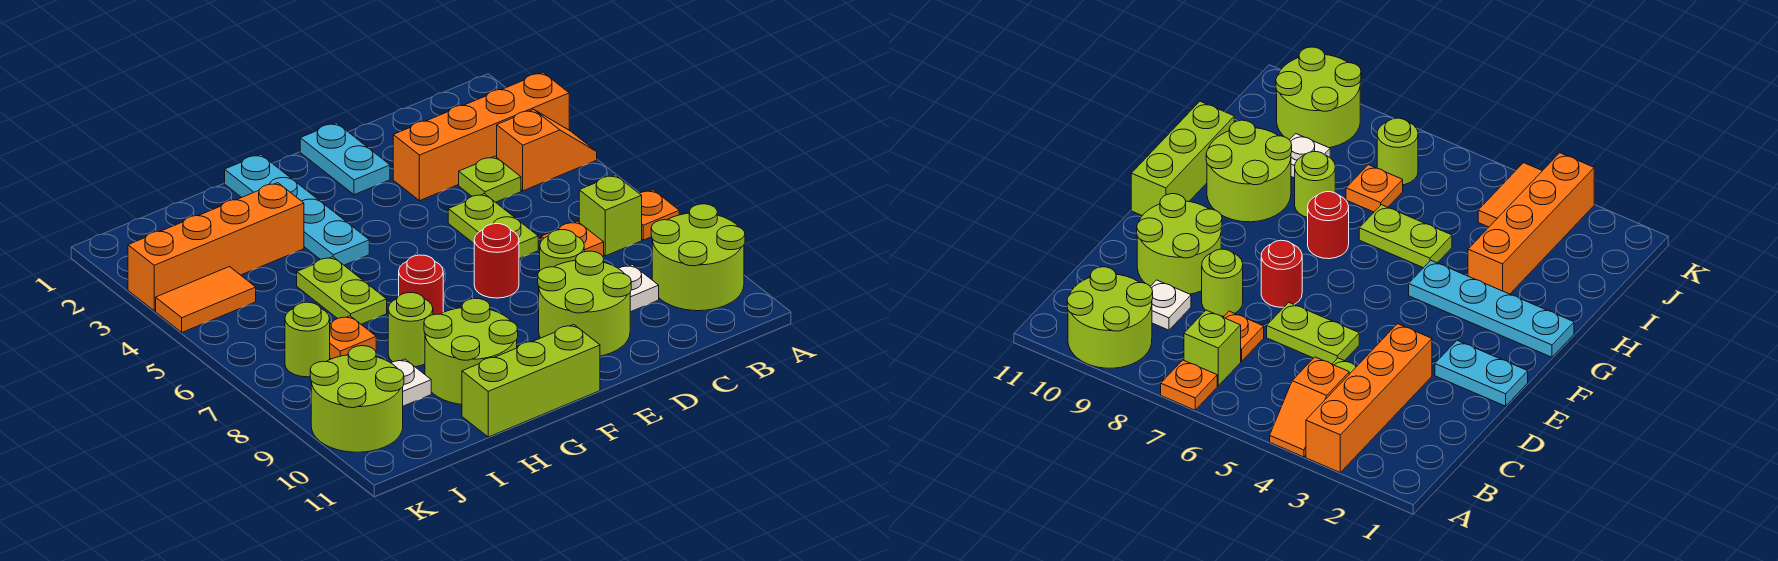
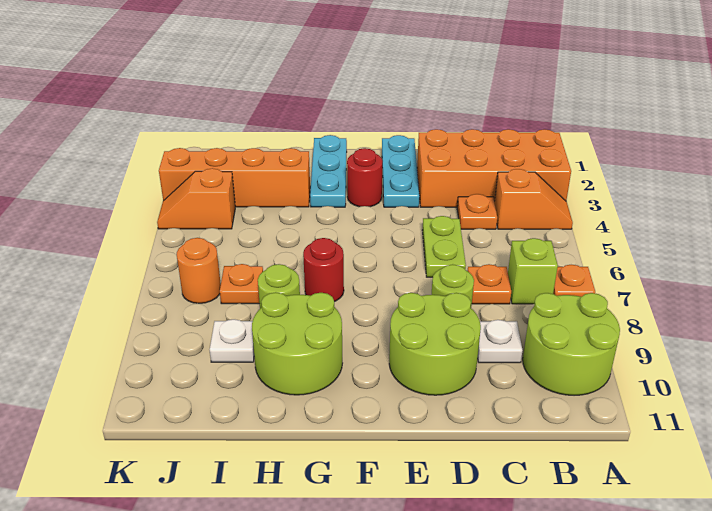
orange 1x4 brick [393,73,569,201] -> orange 2x4 brick [417,129,571,207]
lime 1x1 plate [459,156,521,202] -> orange 1x1 plate [457,194,497,229]
cyan 1x2 plate [300,123,390,195] -> cyan 1x3 plate [382,135,419,207]
red 1x1 round brick [474,224,519,298] -> red 1x1 round brick moved to [347,148,382,207]
lime 1x3 brick [462,325,600,437] -> none
cyan 1x4 plate [225,154,369,265] -> cyan 1x3 plate [310,135,347,207]
lime 1x2 plate [297,257,387,324] -> none
orange 1x2 tile [156,267,256,332] -> orange 1x2 slope [157,168,235,229]
lime 1x1 round brick [285,302,330,377] -> orange 1x1 round brick [177,238,221,303]
lime 2x2 round brick [310,346,404,452] -> none

